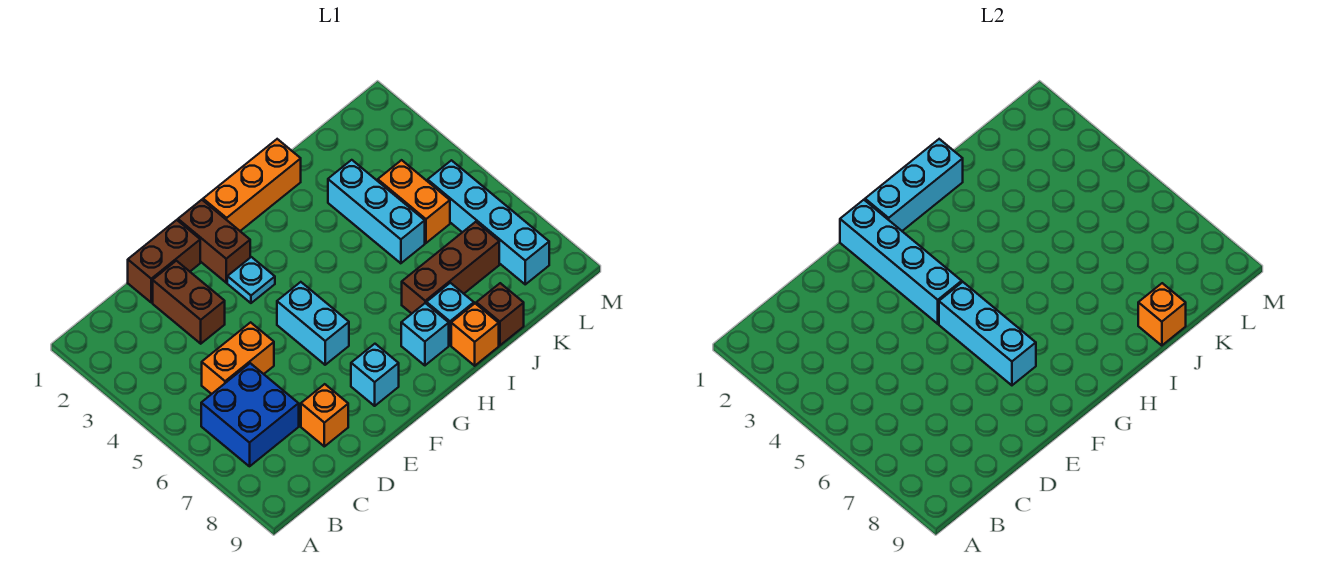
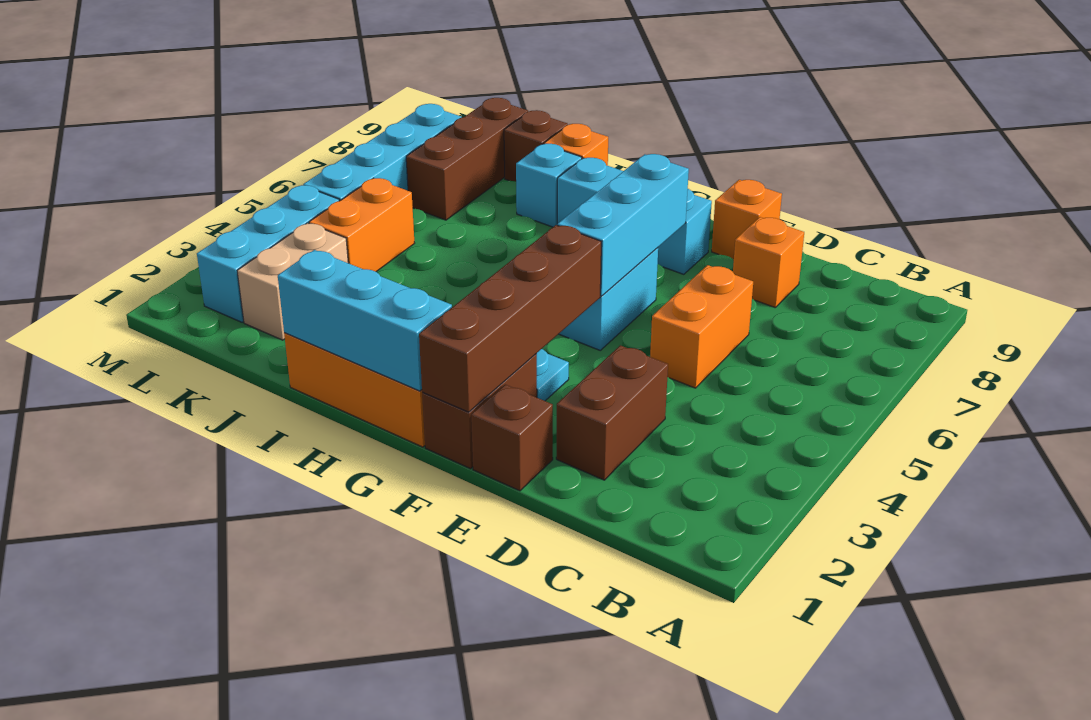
blue 2x2 brick [201,363,299,466] -> none
orange 1x2 brick [202,322,274,394] -> orange 1x2 brick turned to [650,265,753,388]
brown 1x2 brick [128,220,200,302] -> brown 1x1 brick [471,385,553,491]
cyan 1x4 brick [840,200,962,324] -> brown 1x4 brick [419,225,601,412]
brown 1x3 brick [402,222,499,314] -> brown 1x3 brick turned to [406,98,528,220]
cyan 1x3 brick [328,160,425,263] -> cyan 1x3 brick moved to [197,185,339,322]
orange 1x1 brick [1138,283,1186,346] -> orange 1x1 brick moved to [712,180,782,259]
none -> tan 1x2 brick [237,223,348,340]

